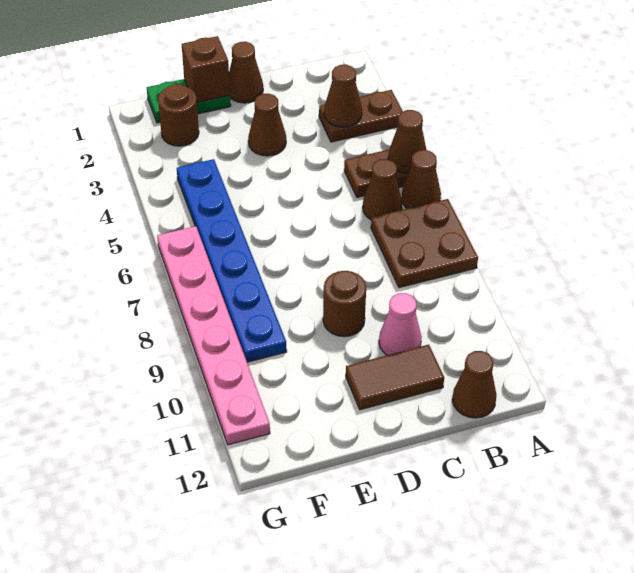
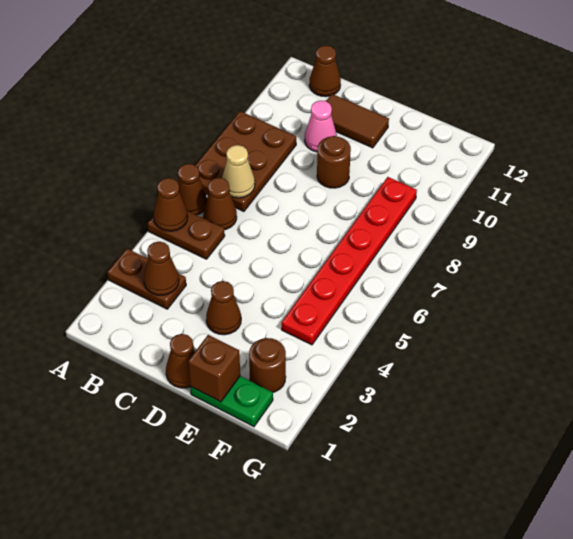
brown 2x2 plate [371,199,478,288] -> brown 2x3 plate [195,111,296,211]
none -> tan 1x1 cone [222,145,255,198]
blue 1x6 plate [177,159,287,362] -> red 1x6 plate [282,177,417,345]
pink 1x6 plate [157,226,270,445] -> none

